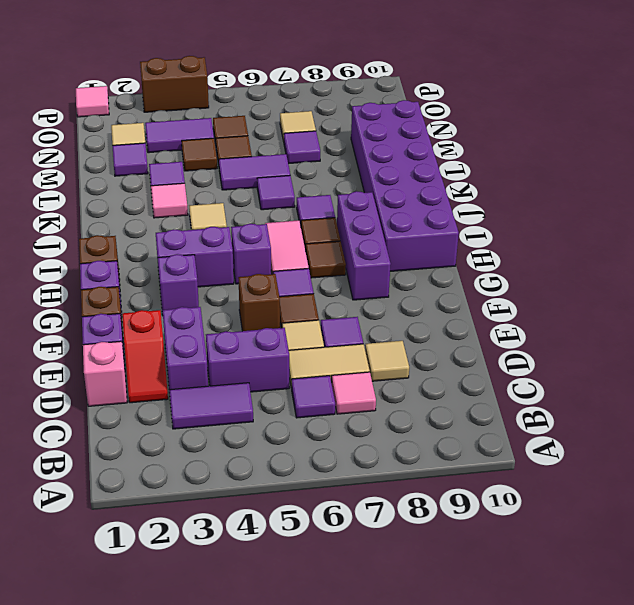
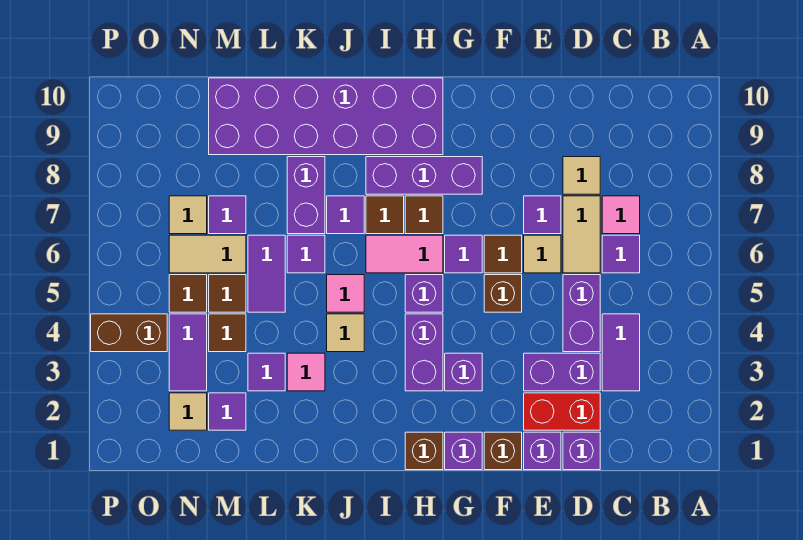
pink 1x1 brick [83,341,127,406] -> purple 1x1 brick [563,432,600,470]
red 1x2 slope [122,310,168,403] -> red 1x2 brick [524,393,600,430]
none -> purple 1x2 brick [287,157,325,234]
none -> tan 1x2 tile [169,235,246,273]
pink 1x1 tile [76,86,109,117] -> pink 1x1 tile moved to [327,275,364,312]
brown 1x2 brick [140,56,209,112] -> brown 1x2 brick turned to [91,314,167,352]

